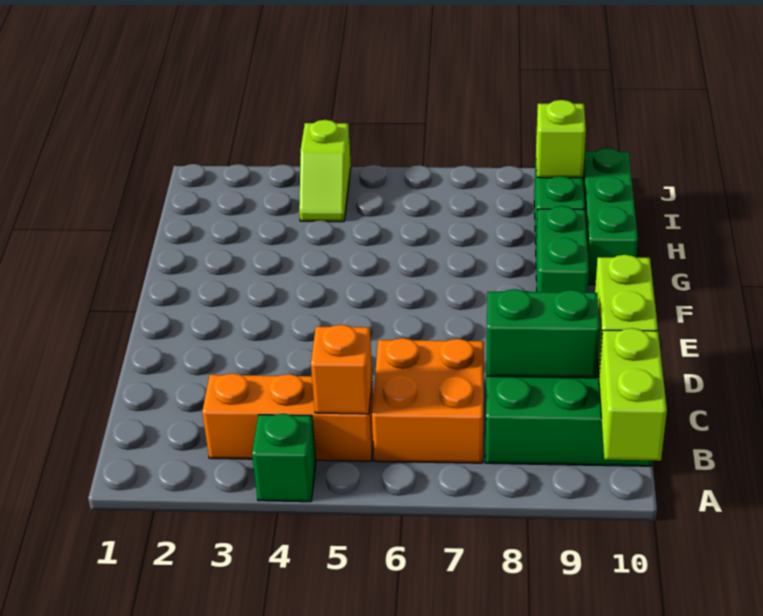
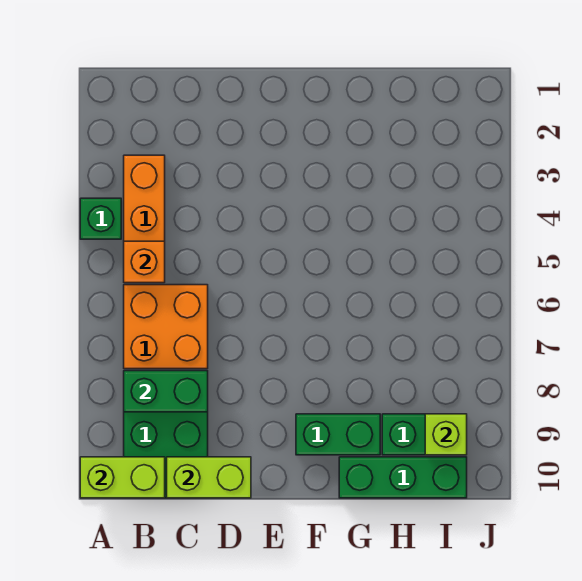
green 1x2 brick [486,289,600,378] -> green 1x2 brick turned to [124,371,208,412]
lime 1x2 slope [299,120,351,222] -> none

